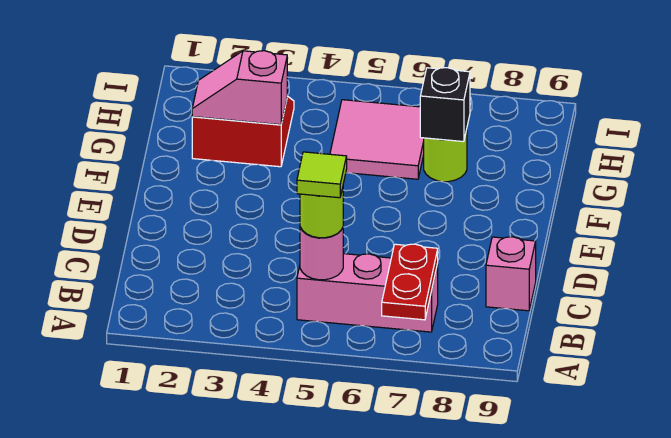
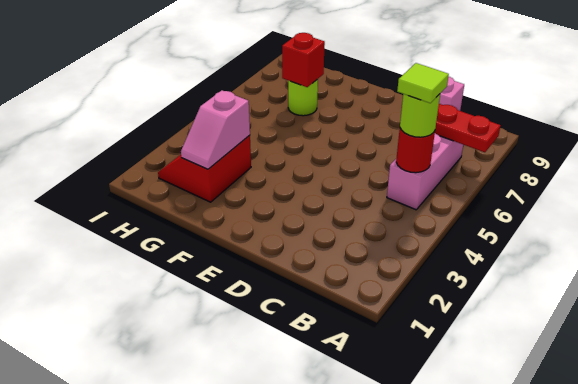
pink 1x1 round brick [300,227,343,280] -> red 1x1 round brick [396,128,435,173]
pink 2x2 tile [330,100,424,179] -> none
black 1x1 brick [420,68,470,142] -> red 1x1 brick [282,33,325,87]

